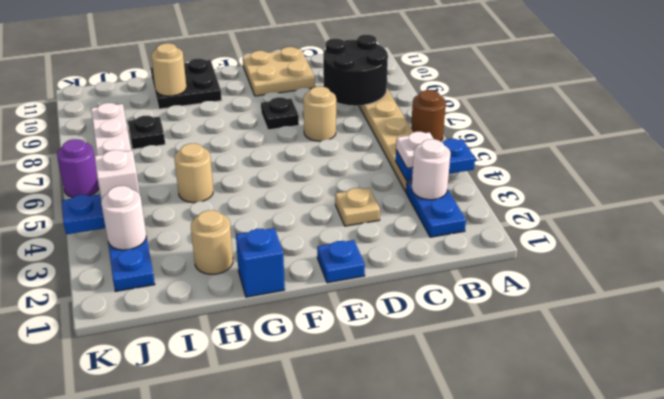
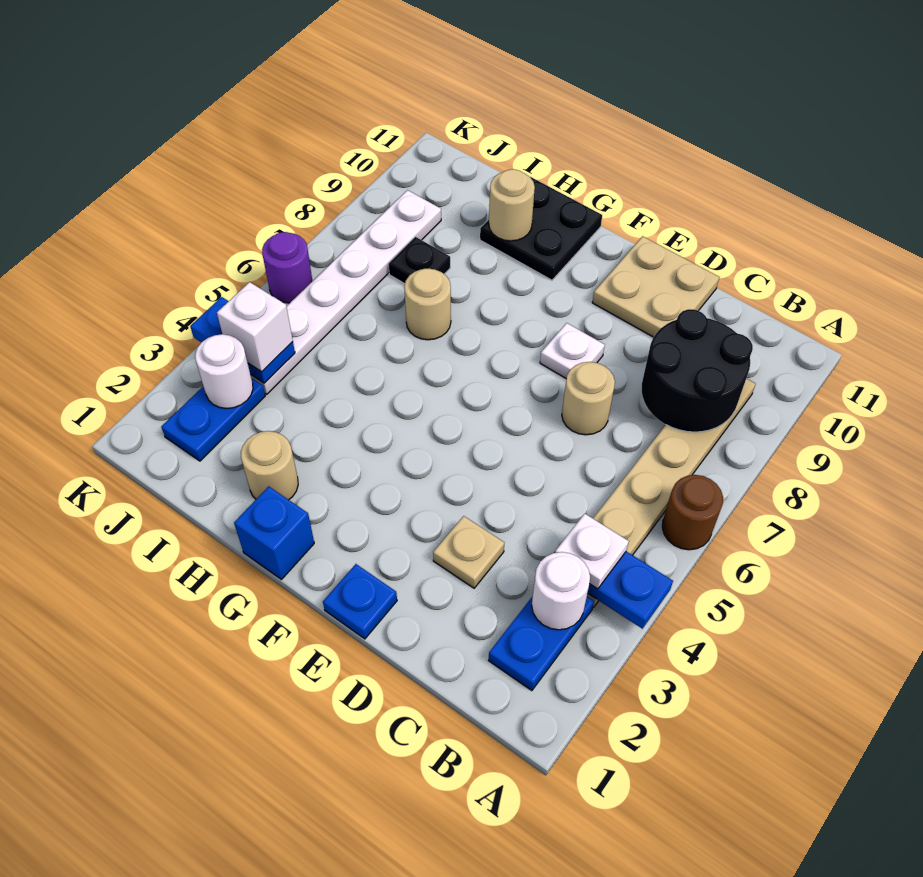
black 1x1 plate [261,97,299,130] -> white 1x1 plate [540,323,605,379]
tan 1x1 round brick [174,143,213,203] -> tan 1x1 round brick moved to [404,269,451,340]

